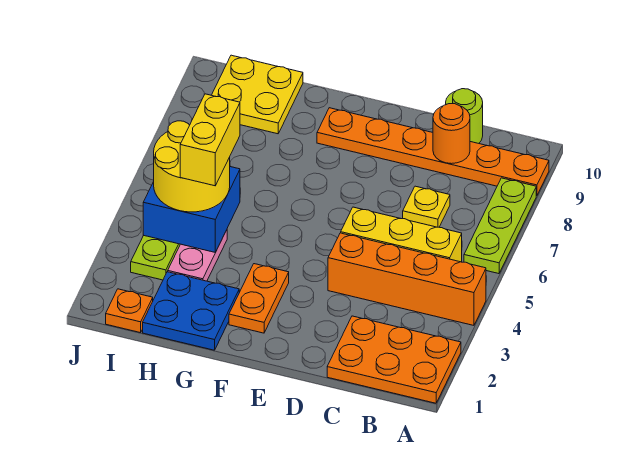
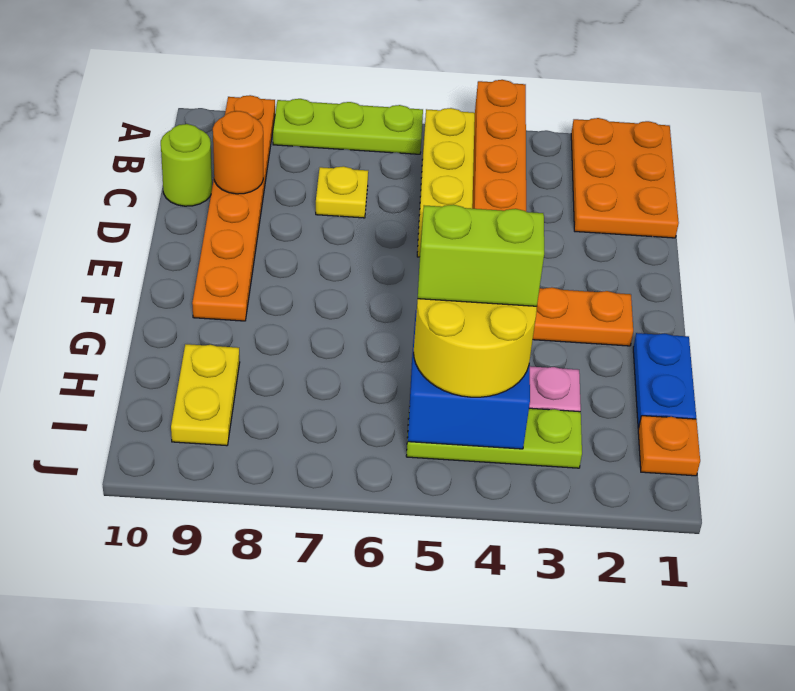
blue 2x2 plate [143,272,239,350] -> blue 1x2 plate [633,333,696,428]
yellow 1x2 brick [180,94,240,186] -> lime 1x2 brick [418,205,544,306]
yellow 2x2 plate [212,55,303,134] -> yellow 1x2 plate [171,344,240,446]

